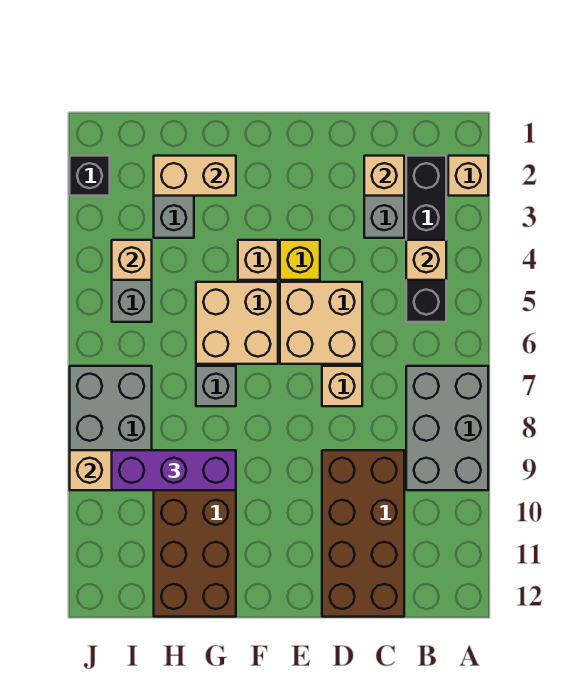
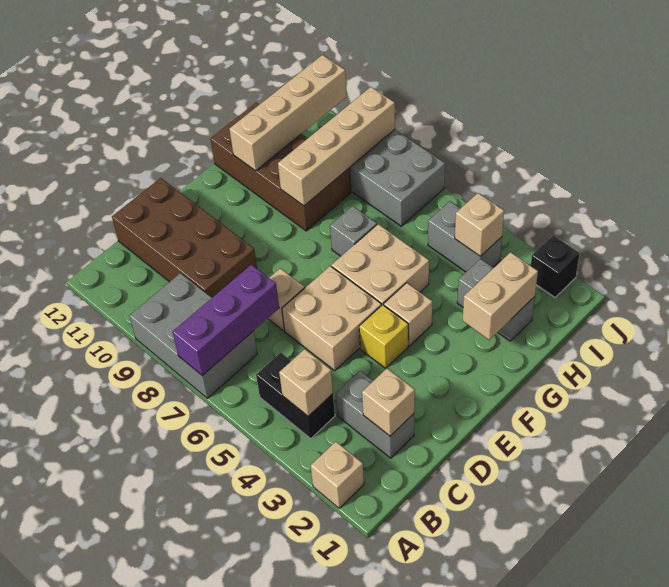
black 1x4 brick [406,156,446,322] -> black 1x2 brick [256,353,335,438]
purple 1x3 brick [112,450,236,490] -> purple 1x3 brick moved to [173,265,279,376]
none -> tan 1x4 brick [230,55,347,171]

